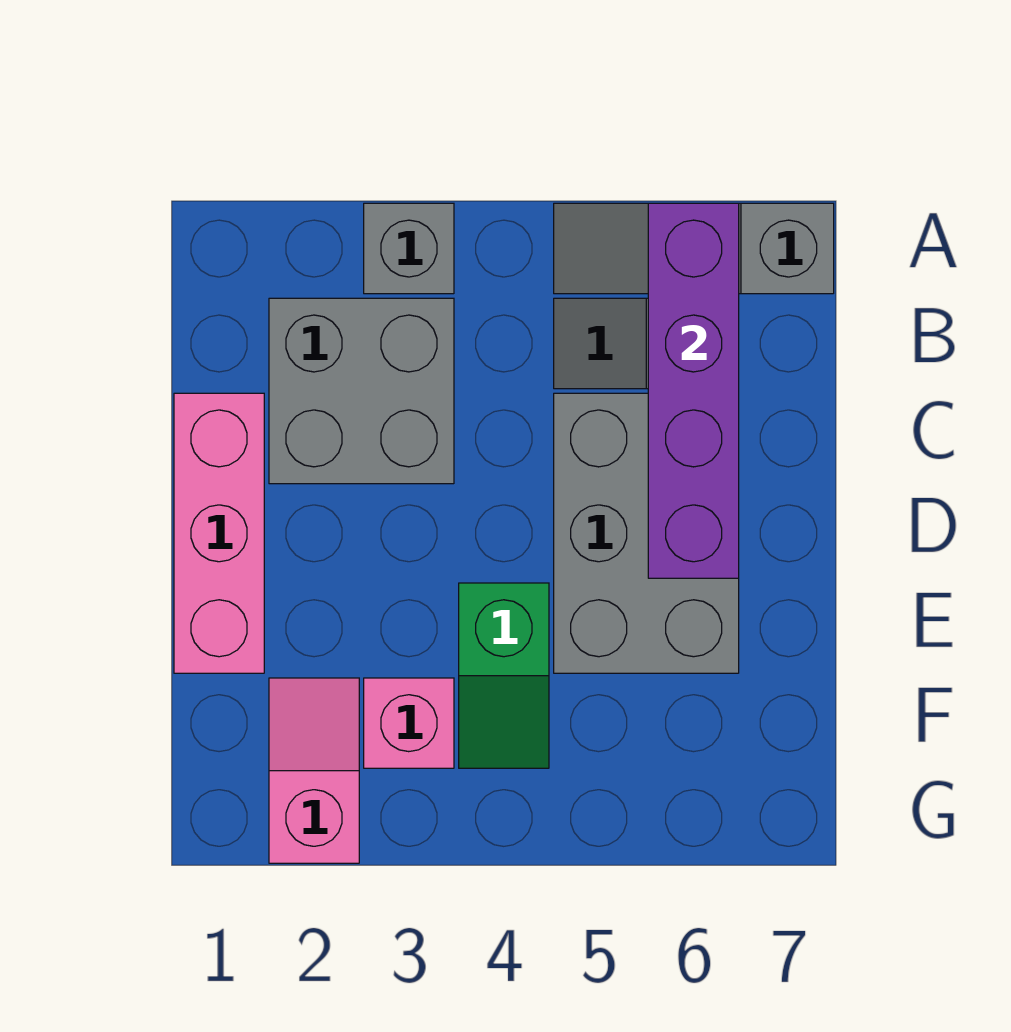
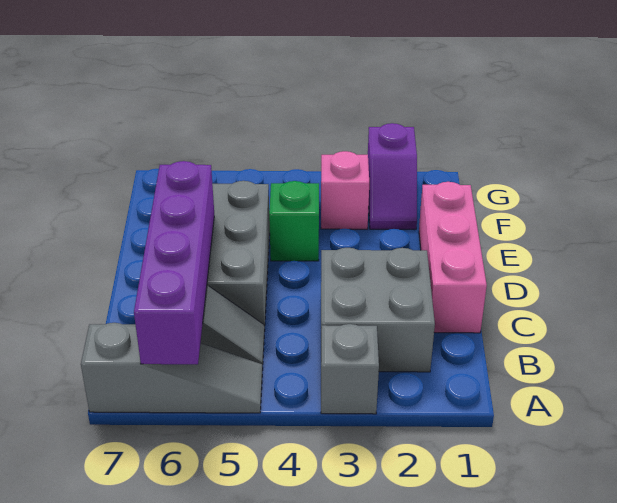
pink 1x2 slope [269,678,359,863] -> purple 1x2 slope [368,123,417,229]

